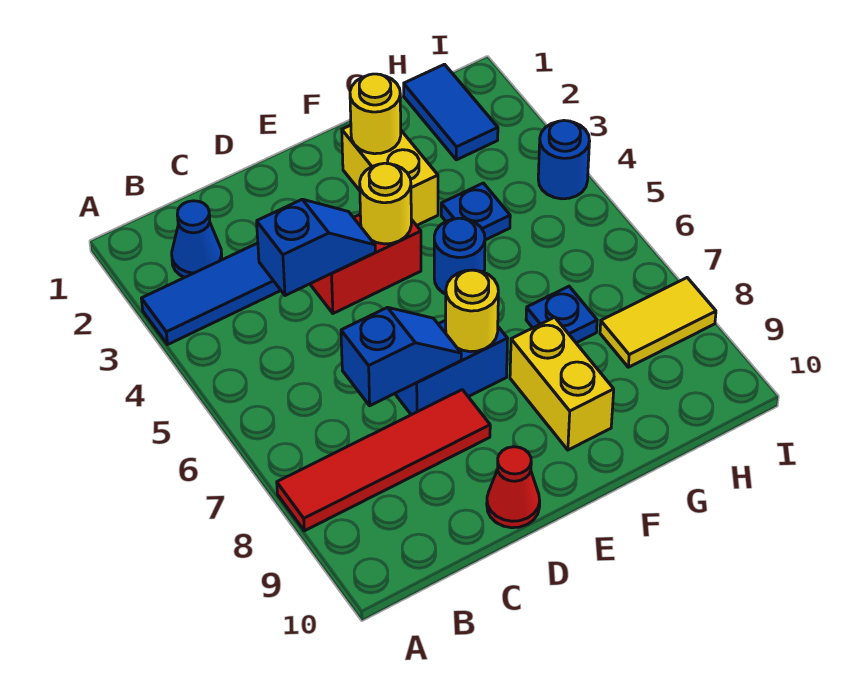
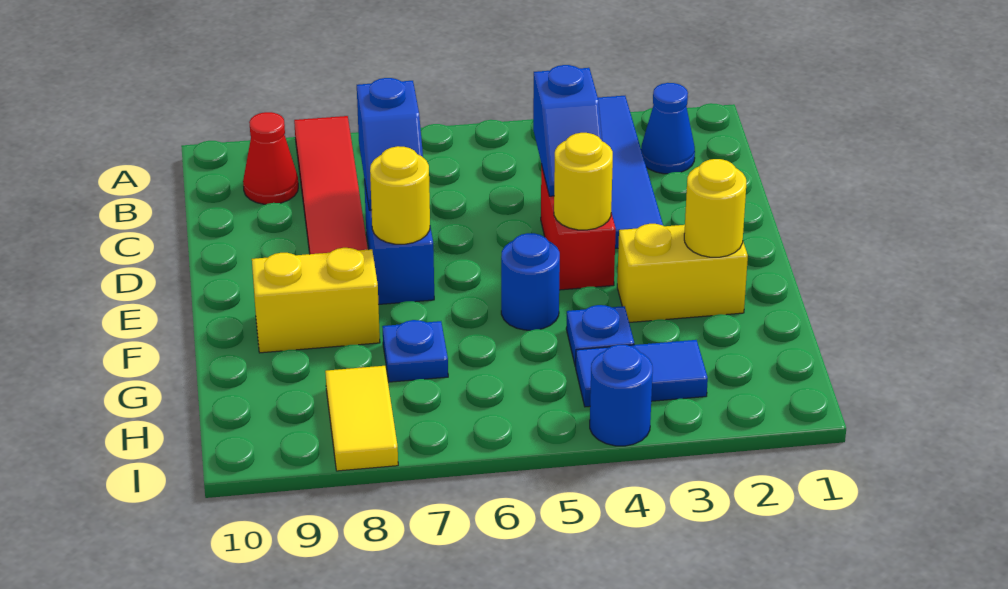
red 1x1 cone [487,447,540,528] -> red 1x1 cone moved to [243,112,298,204]
blue 1x2 tile [404,64,498,160] -> blue 1x2 tile moved to [575,340,708,407]

